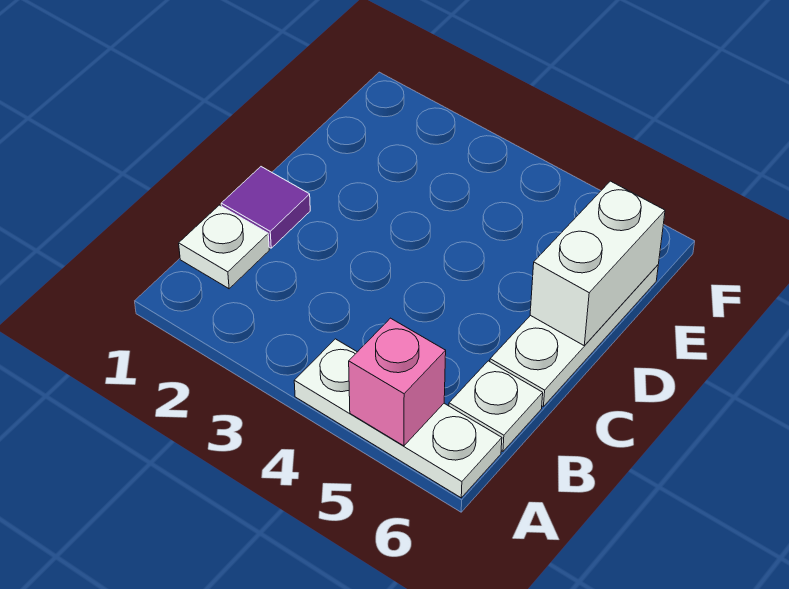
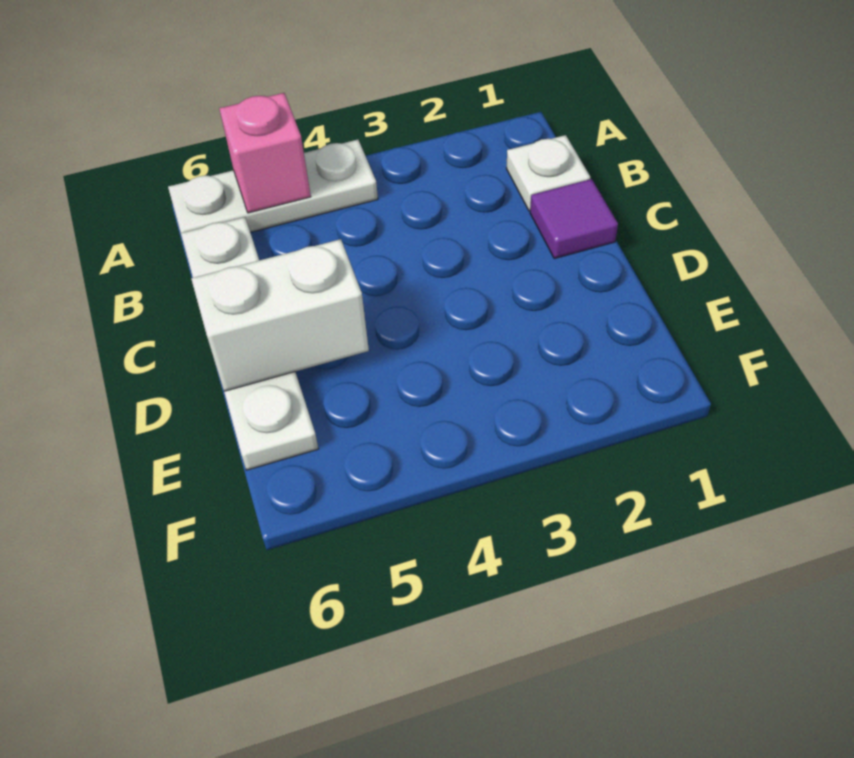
white 1x2 brick [530,181,665,345] -> white 1x2 brick turned to [191,239,369,391]

